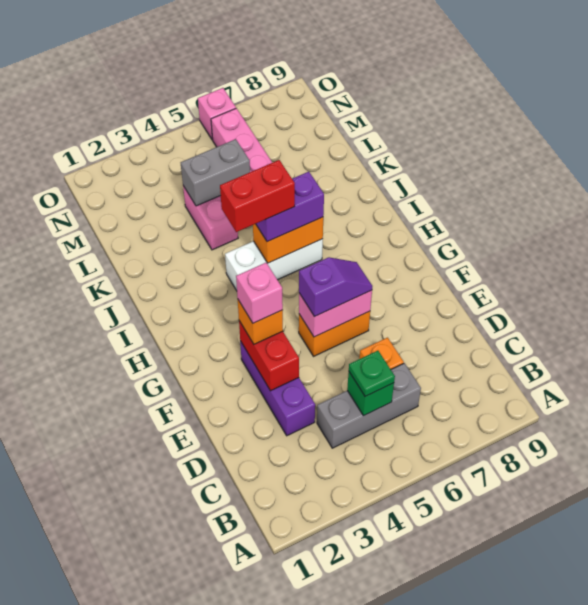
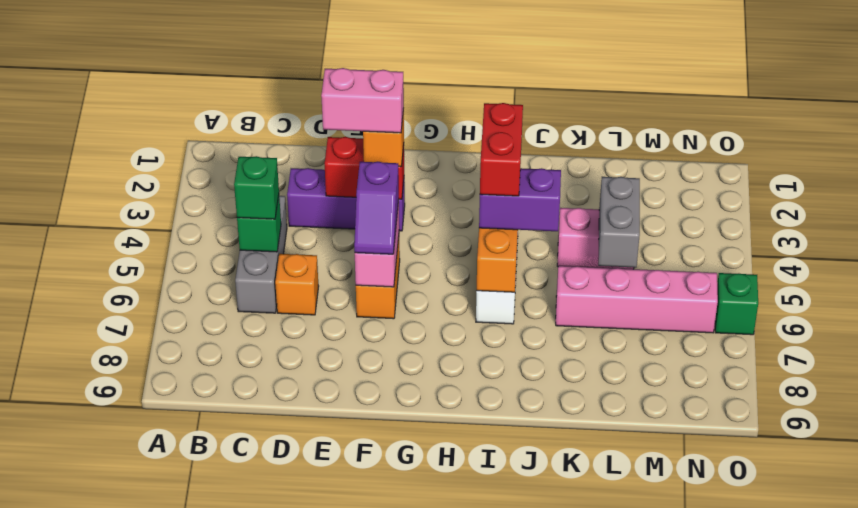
green 1x1 plate [349,351,395,396] -> green 1x1 brick [234,156,279,219]
pink 1x1 brick [236,263,283,323] -> pink 1x2 brick [321,68,404,133]
purple 1x2 brick [256,171,324,242] -> purple 1x2 brick turned to [479,168,561,231]
pink 1x1 brick [198,88,236,140] -> green 1x1 brick [715,273,758,335]

